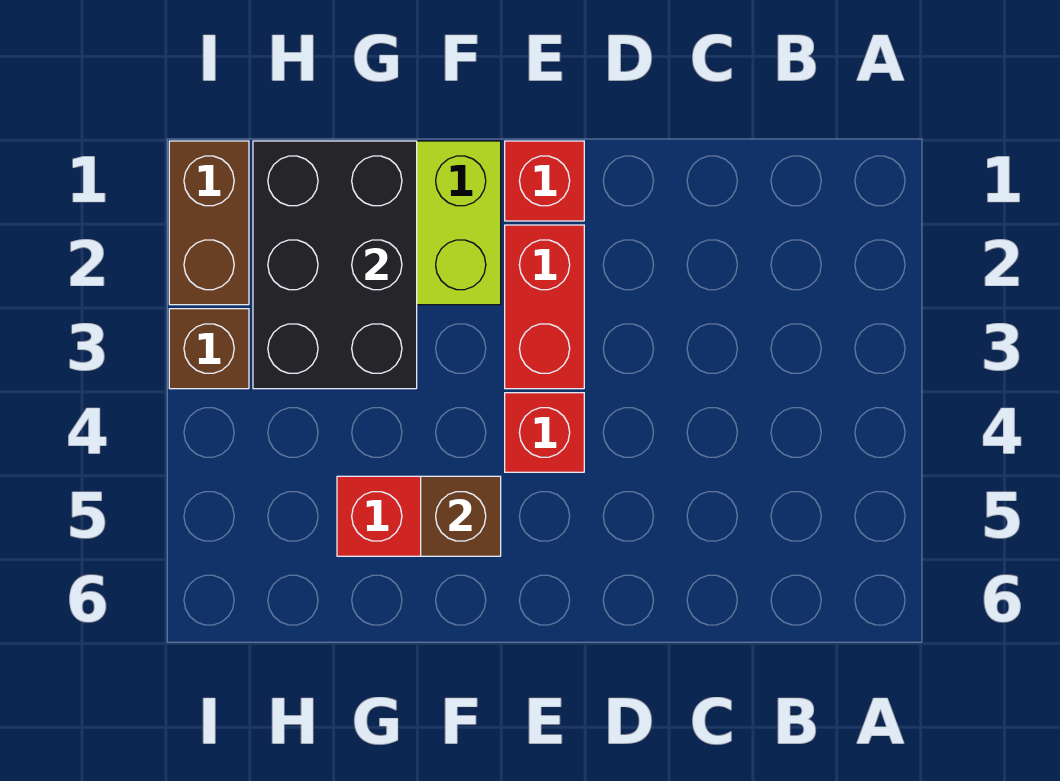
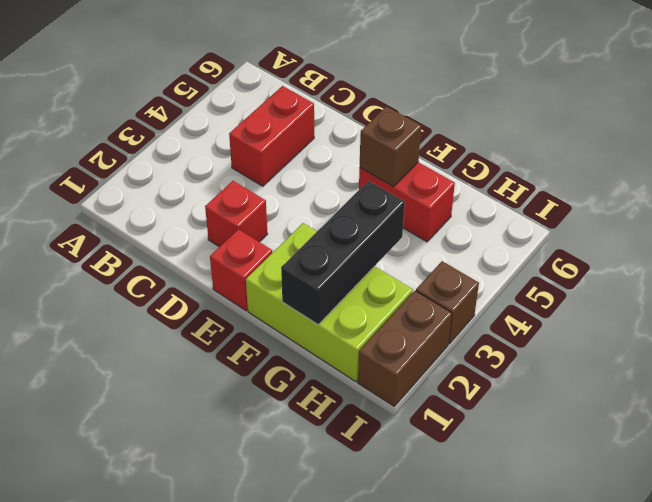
red 1x2 brick [505,225,584,389] -> red 1x2 brick moved to [229,86,314,186]
red 1x1 brick [505,393,584,472] -> red 1x1 brick moved to [205,181,267,247]
black 2x3 brick [253,141,417,389] -> black 1x3 brick [281,181,405,324]

